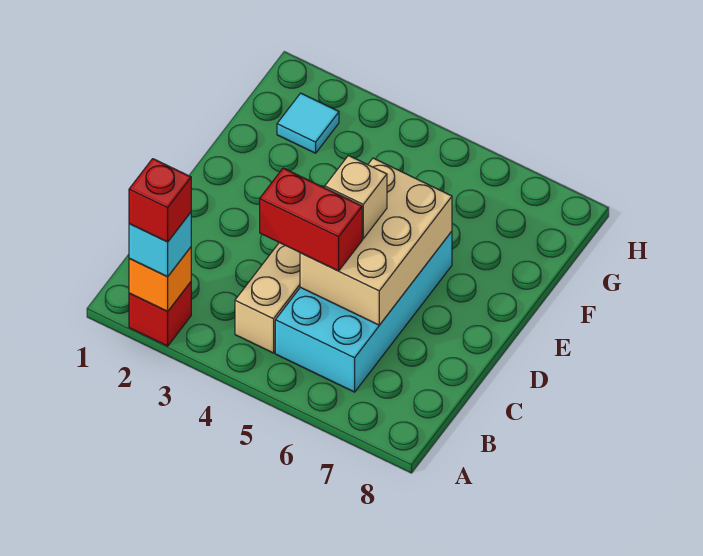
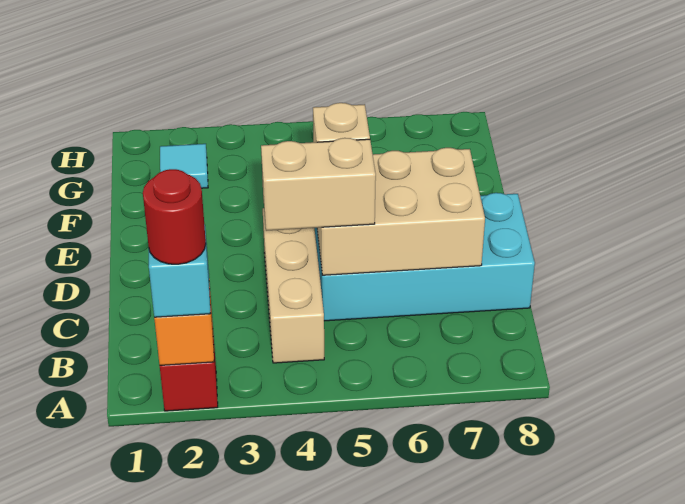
red 1x1 brick [129,159,191,242] -> red 1x1 round brick [143,169,206,264]
cyan 2x4 brick [275,231,452,392] -> cyan 2x4 brick turned to [315,193,535,321]
red 1x2 brick [260,168,362,271] -> tan 1x2 brick [261,138,376,231]
tan 2x3 brick [300,158,452,325] -> tan 2x3 brick turned to [317,148,485,275]

